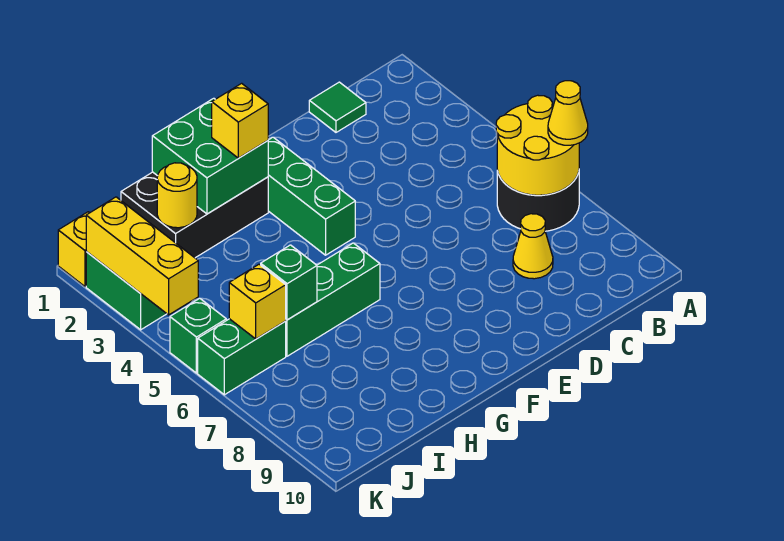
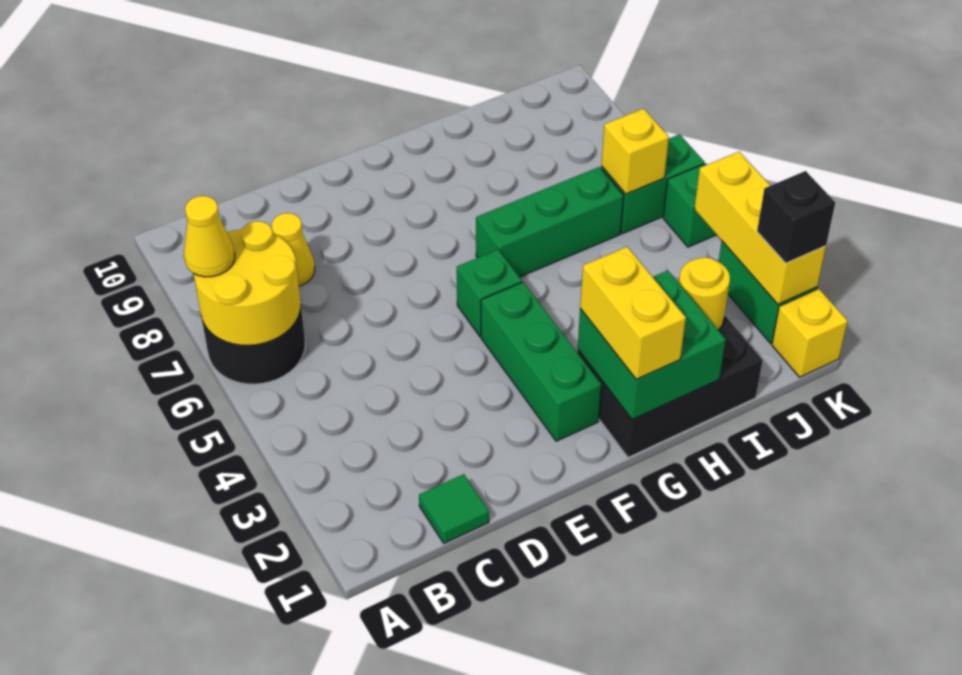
yellow 1x1 brick [212,83,268,158] -> yellow 1x2 brick [580,247,686,379]
green 1x1 brick [261,245,317,320] -> green 1x1 brick moved to [457,250,522,337]
none -> black 1x1 brick [757,171,835,263]

